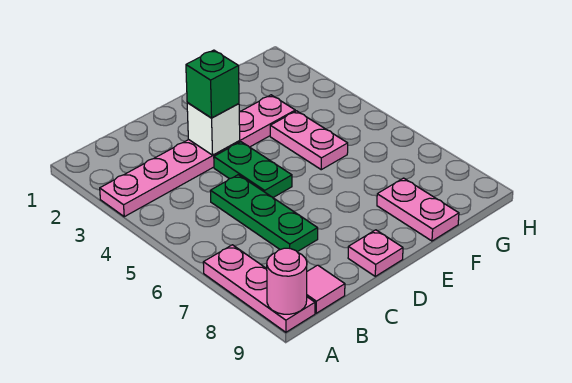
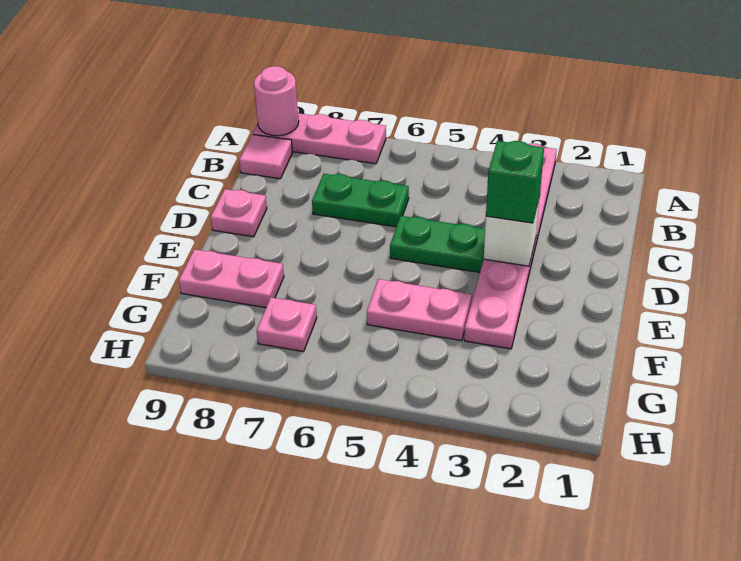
green 1x3 plate [210,175,318,252] -> green 1x2 plate [312,174,409,227]
none -> pink 1x1 plate [257,297,317,352]

